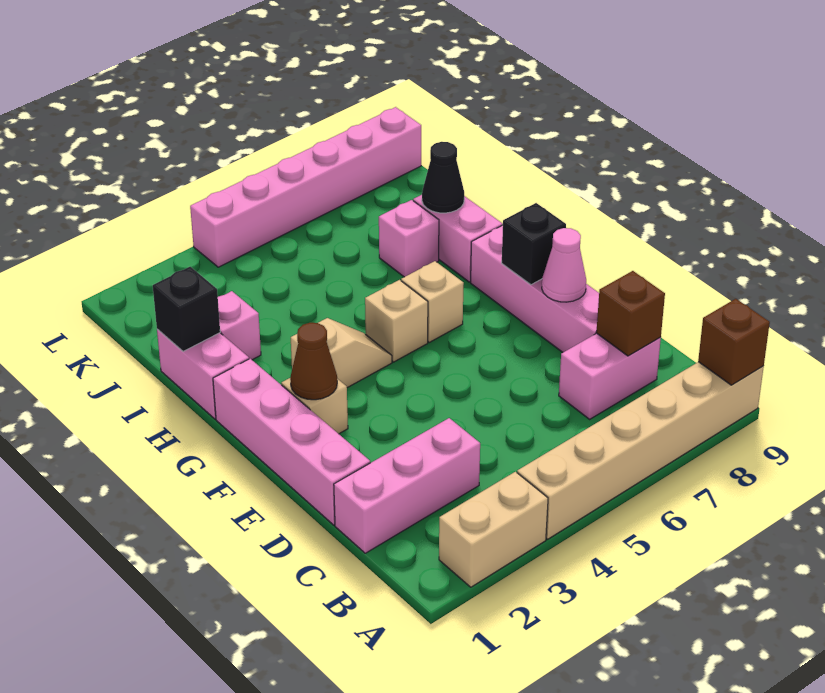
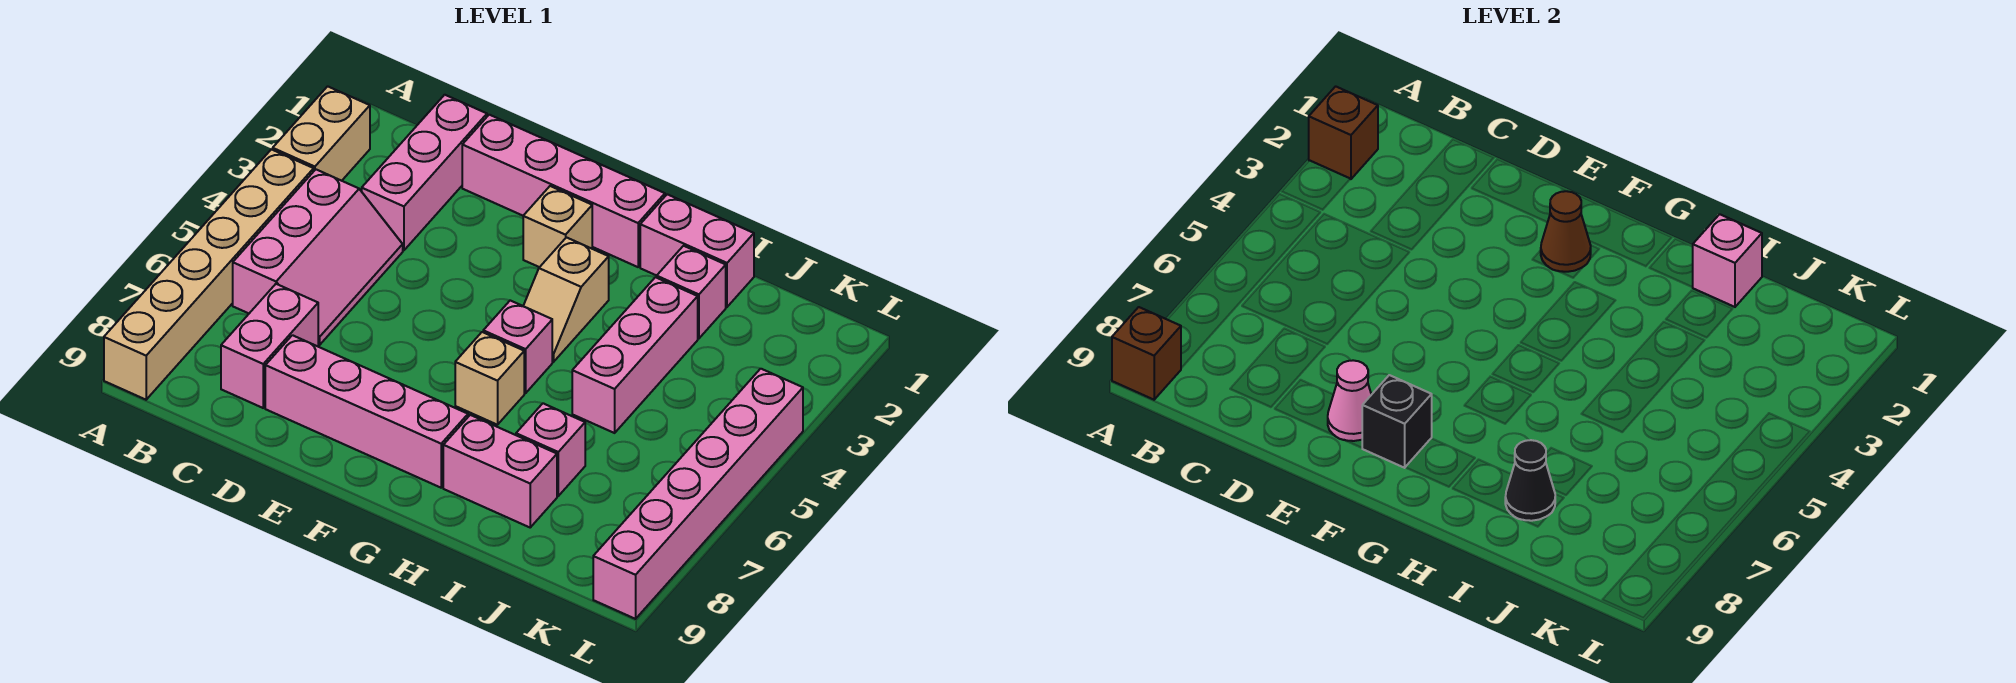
none -> pink 2x3 slope [233,170,403,345]
brown 1x1 brick [596,271,665,356] -> brown 1x1 brick moved to [1309,86,1378,179]
tan 1x1 brick [365,280,428,362] -> pink 1x1 brick [483,301,552,393]
black 1x1 brick [153,267,220,352] -> pink 1x1 brick [1692,214,1762,307]
none -> pink 1x3 brick [572,277,698,433]

